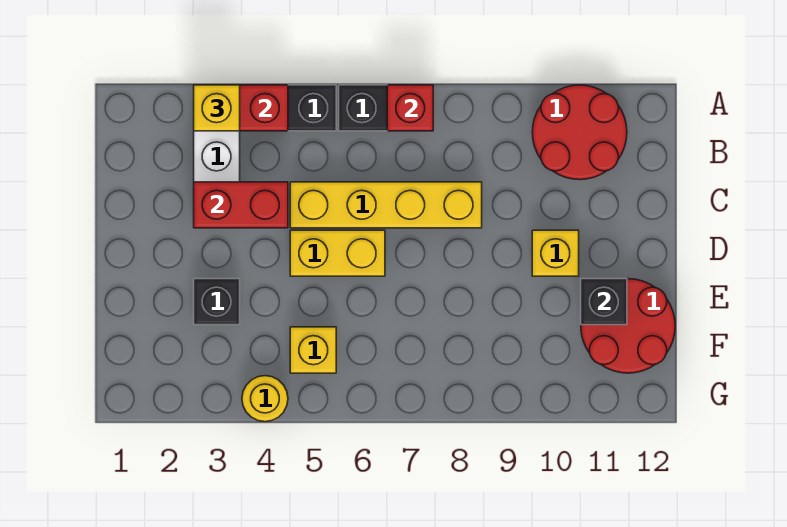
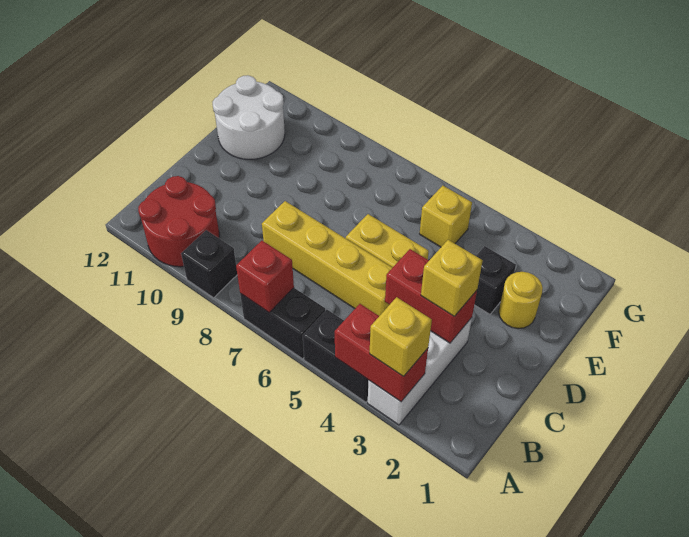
yellow 1x1 brick [532,230,579,276] -> yellow 1x1 brick moved to [421,240,483,316]
red 2x2 round brick [581,279,675,373] -> white 2x2 round brick [213,75,285,159]
black 1x1 brick [581,279,627,325] -> black 1x1 brick moved to [181,230,237,298]
yellow 1x1 round brick [242,376,288,422] -> yellow 1x1 round brick moved to [499,272,543,329]

